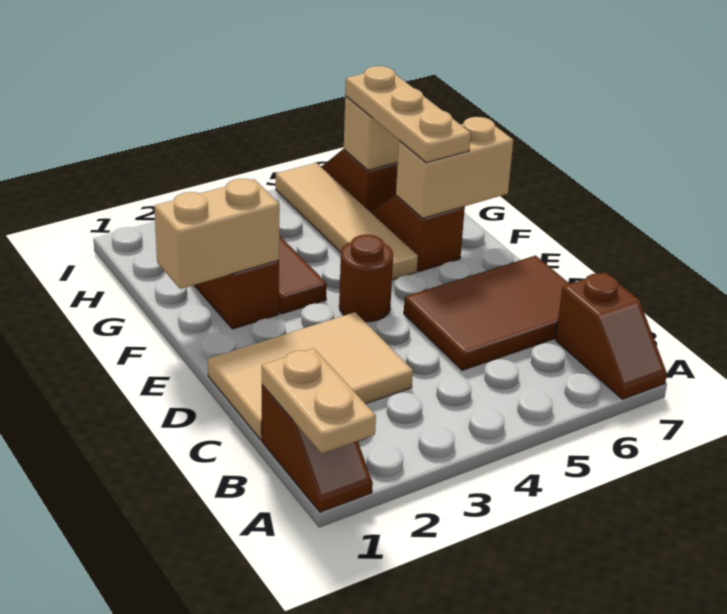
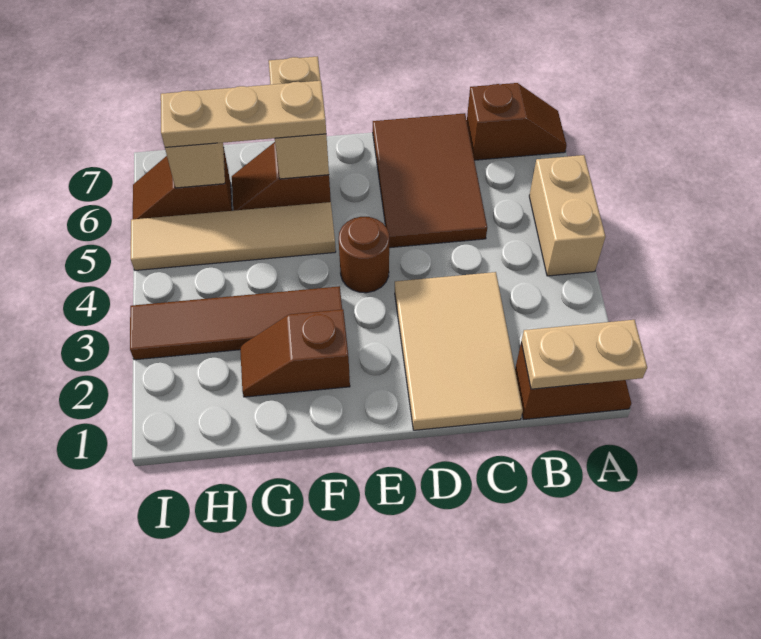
tan 1x2 brick [154,178,279,289] -> tan 1x2 brick moved to [529,155,606,276]

